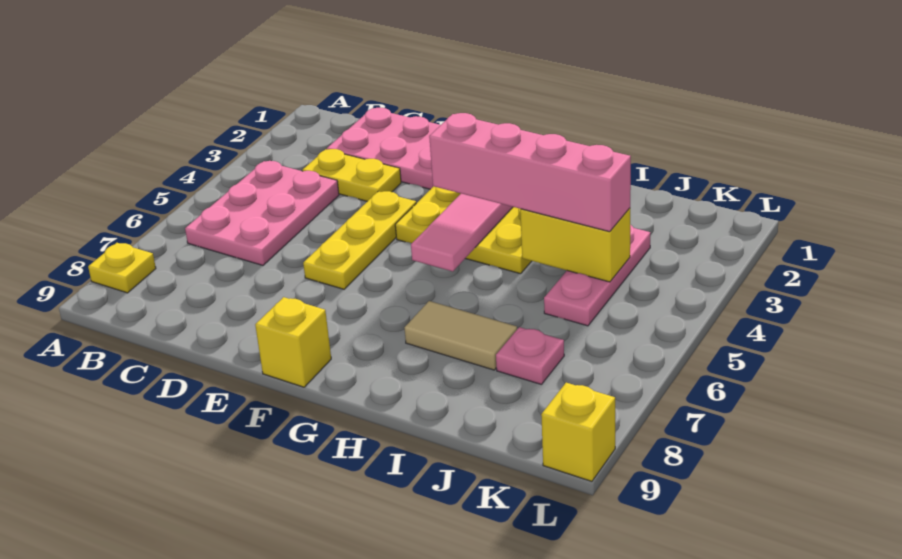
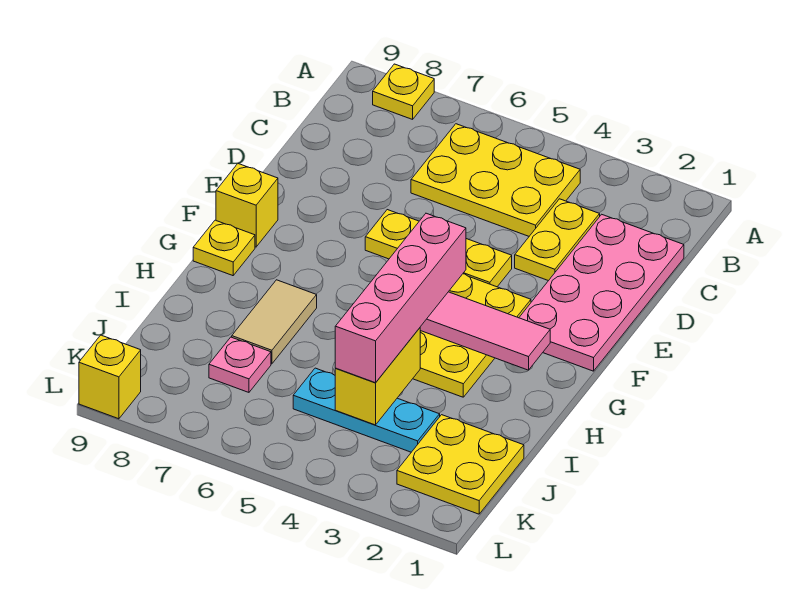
pink 2x3 plate [185,161,339,265] -> yellow 2x3 plate [411,124,580,236]
none -> yellow 1x1 plate [193,220,255,276]
none -> yellow 2x2 plate [397,415,524,514]
pink 1x3 plate [544,225,650,326] -> cyan 1x3 plate [293,368,440,452]

